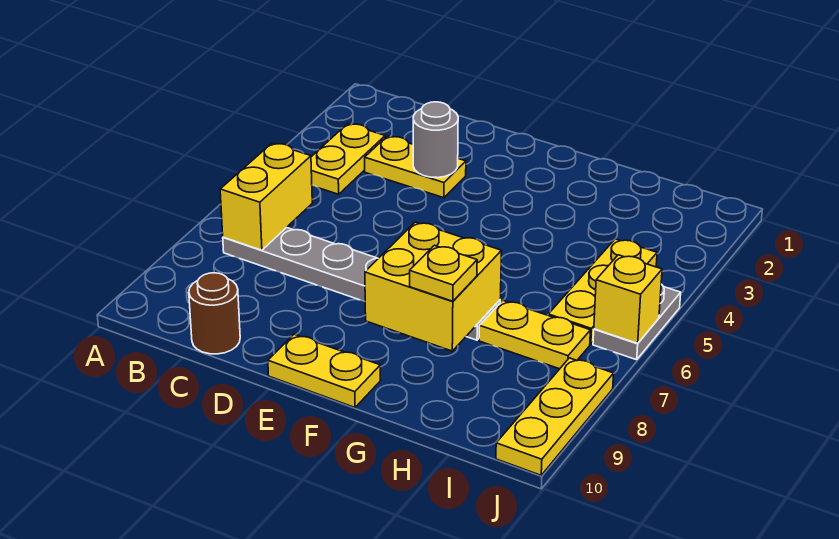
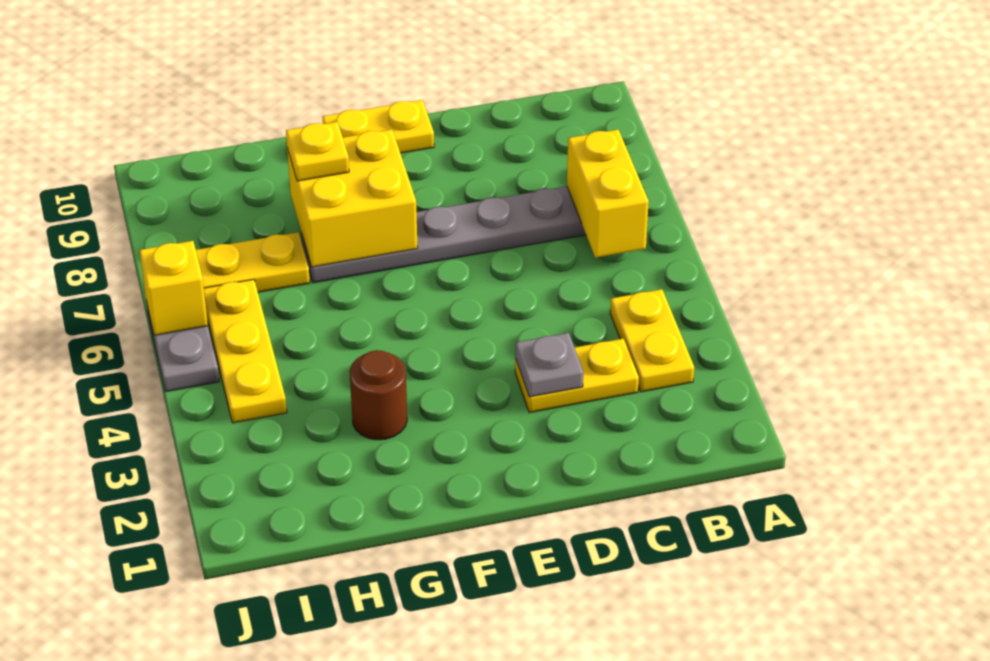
brown 1x1 round brick [189,273,240,354] -> brown 1x1 round brick moved to [350,350,407,440]
grey 1x1 round brick [413,102,458,178] -> grey 1x1 plate [515,333,583,397]
yellow 1x3 plate [496,358,614,475] -> none

